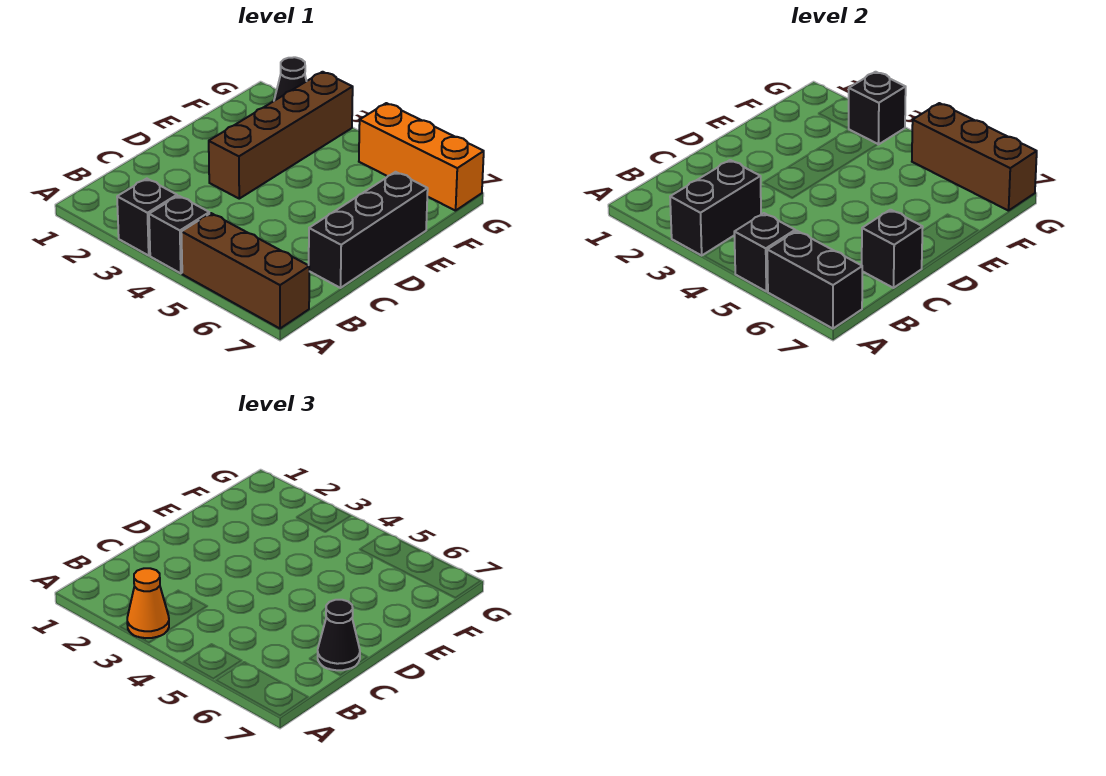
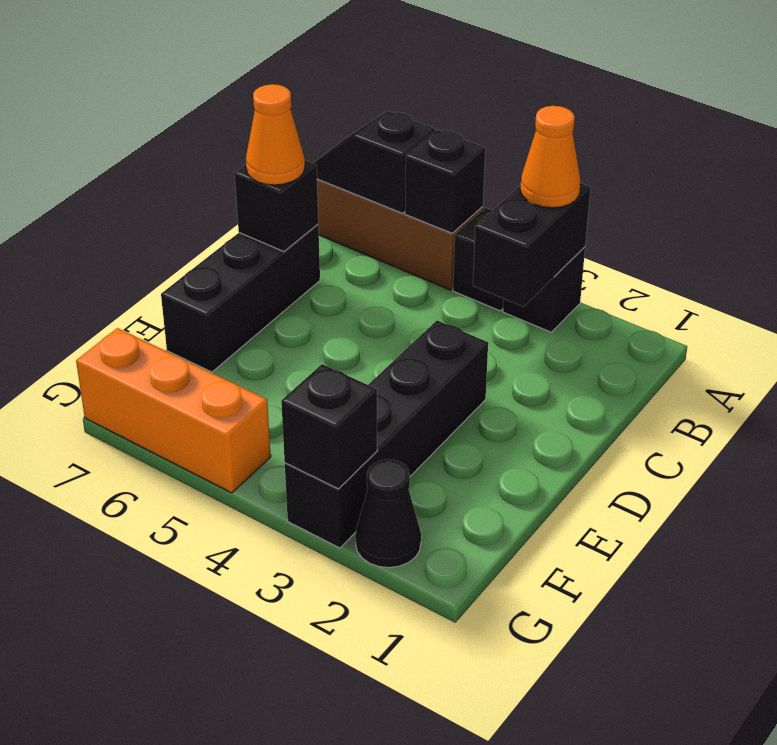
black 1x2 brick [767,231,862,329] -> black 1x2 slope [314,111,435,213]
black 1x1 cone [318,600,360,670] -> orange 1x1 cone [246,84,305,185]
brown 1x4 brick [209,72,353,199] -> black 1x4 brick [285,320,488,548]
brown 1x3 brick [912,103,1037,211] -> none

